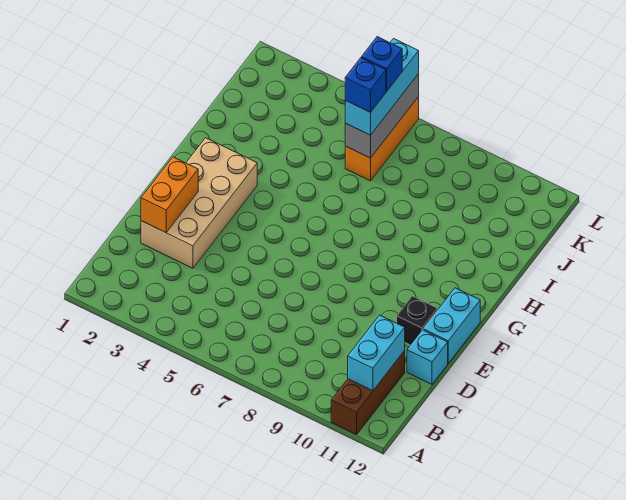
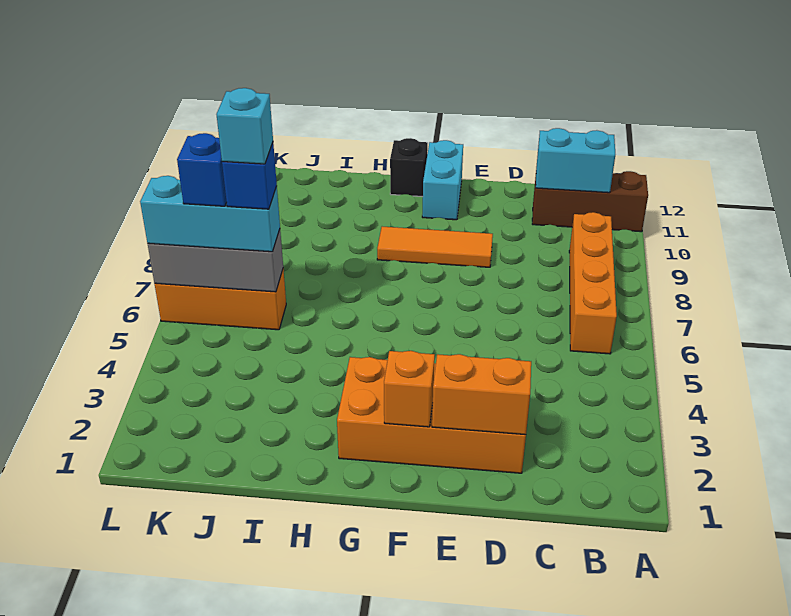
none -> orange 1x4 brick [569,212,617,354]
tan 2x4 brick [141,138,257,268] -> orange 2x4 brick [337,357,526,473]
cyan 1x1 brick [407,330,448,384] -> cyan 1x1 brick moved to [216,88,273,164]
none -> orange 1x3 tile [377,227,493,267]
black 1x1 brick [397,296,437,345] -> black 1x1 brick moved to [390,138,428,197]
cyan 1x2 brick [423,288,480,363] -> cyan 1x2 brick turned to [422,140,463,220]
none -> orange 1x1 brick [384,351,435,427]

